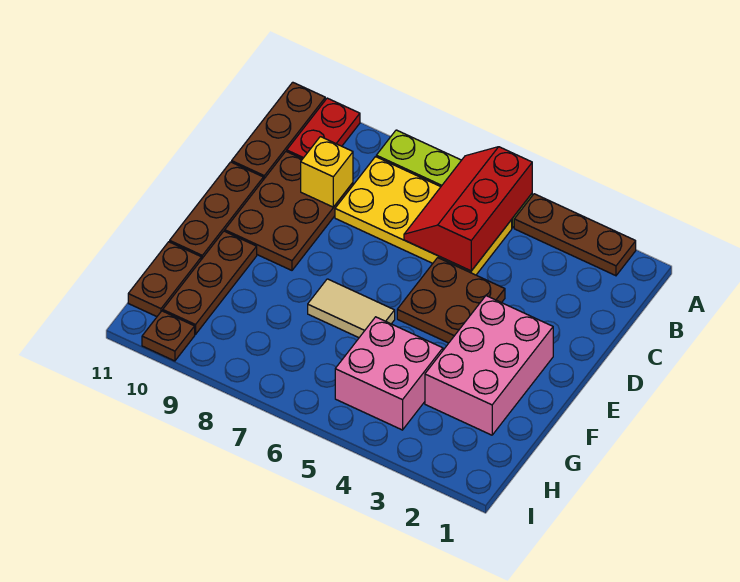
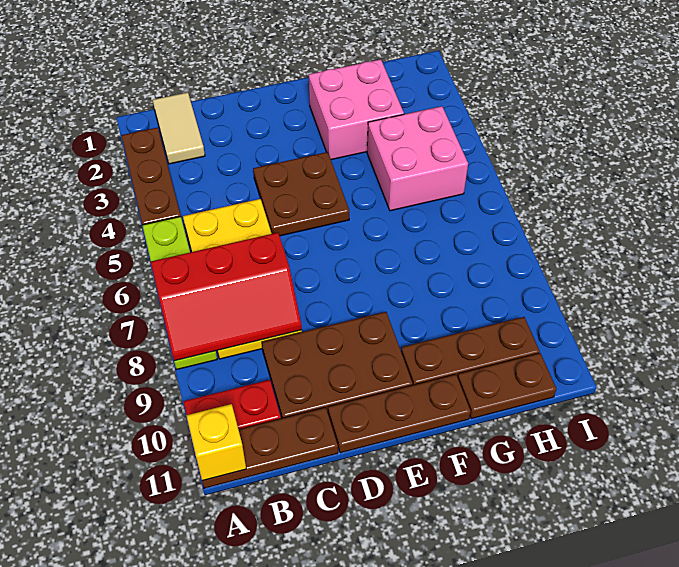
red 2x3 slope [404,147,532,271] -> red 2x3 slope moved to [151,233,302,361]
yellow 1x1 brick [301,137,353,207] -> yellow 1x1 brick moved to [186,404,246,481]
pink 2x3 brick [425,296,553,435] -> pink 2x2 brick [309,59,404,160]
tan 1x2 tile [308,279,395,338] -> tan 1x2 tile moved to [153,92,205,164]
brown 1x1 plate [142,311,195,361] -> none

